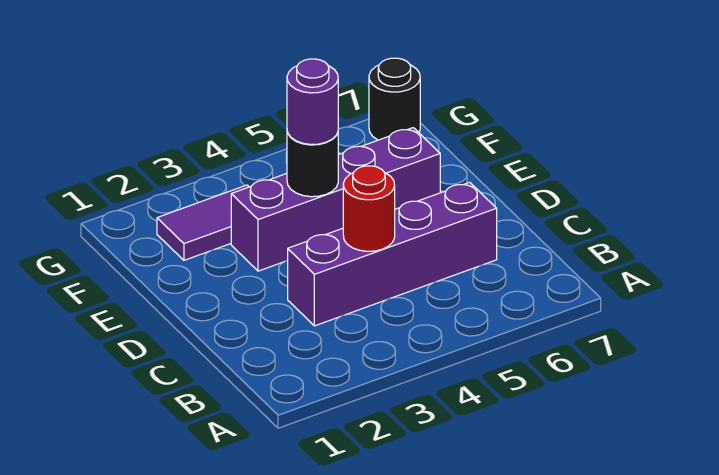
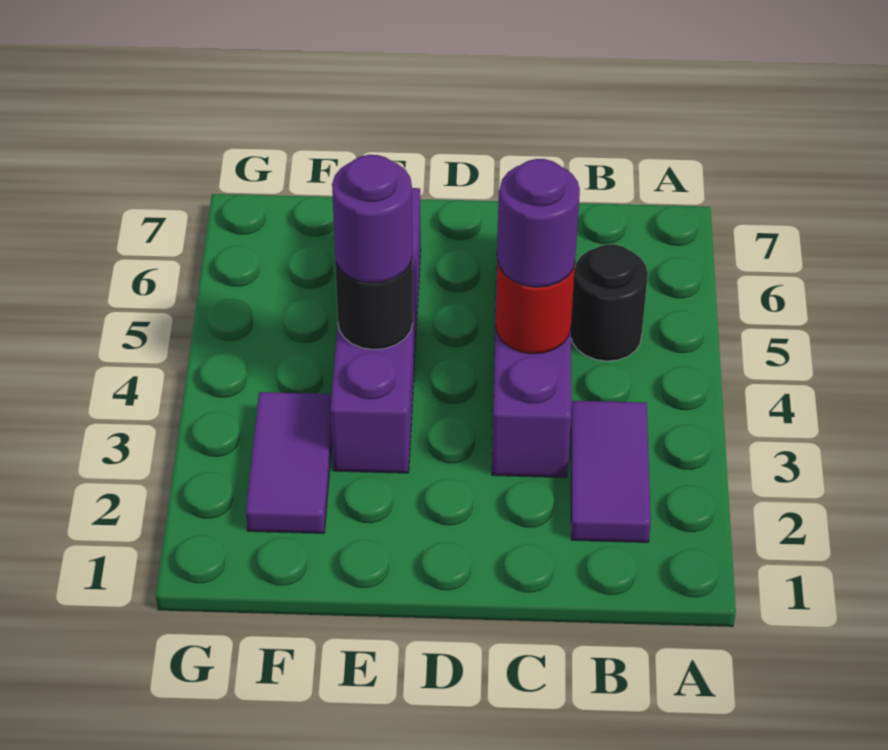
none -> purple 1x2 tile [571,401,651,542]
none -> purple 1x1 round brick [498,159,580,287]
black 1x1 round brick [369,58,420,140] -> black 1x1 round brick moved to [571,244,648,361]

